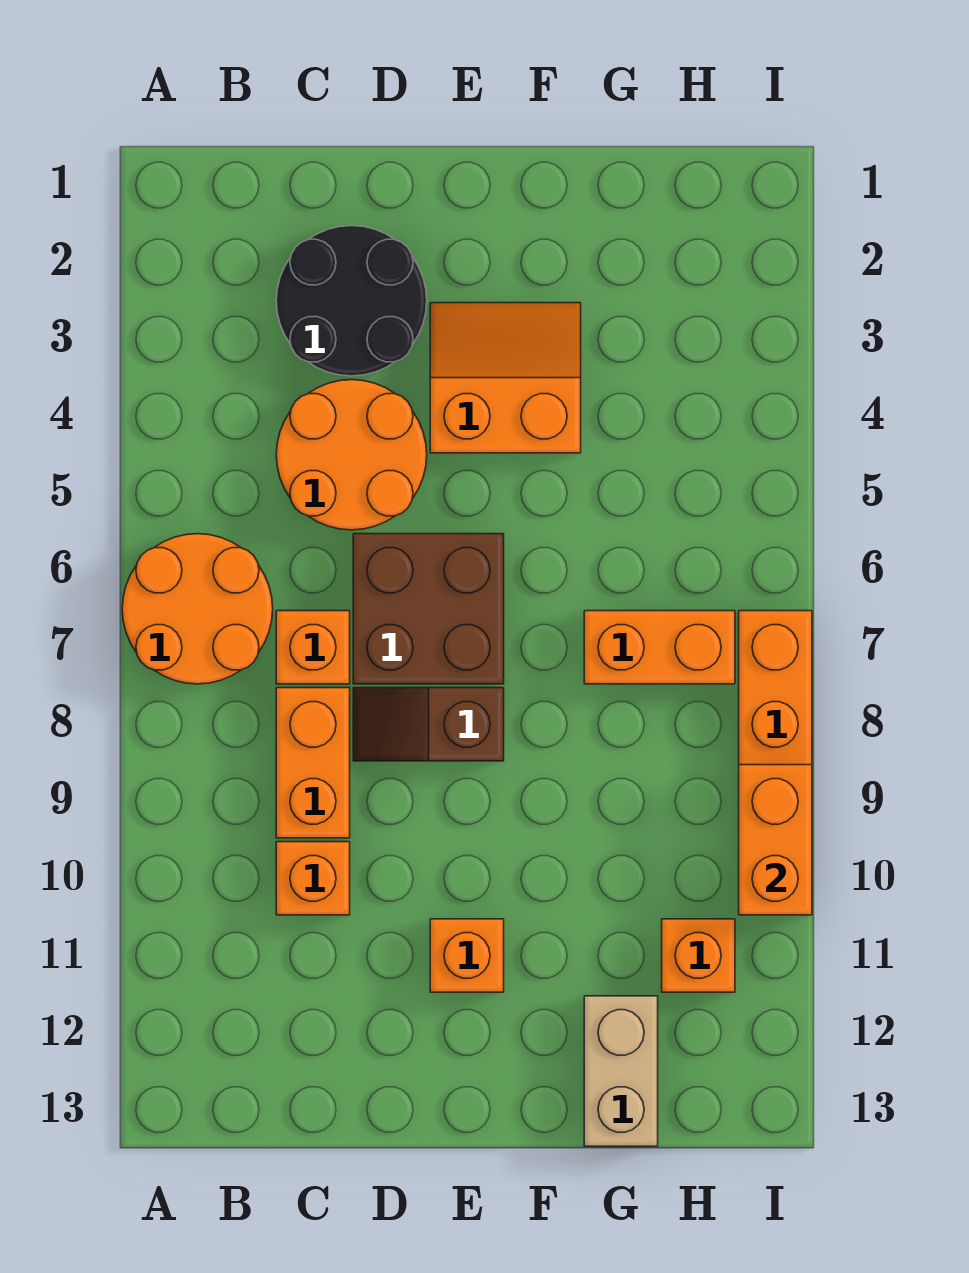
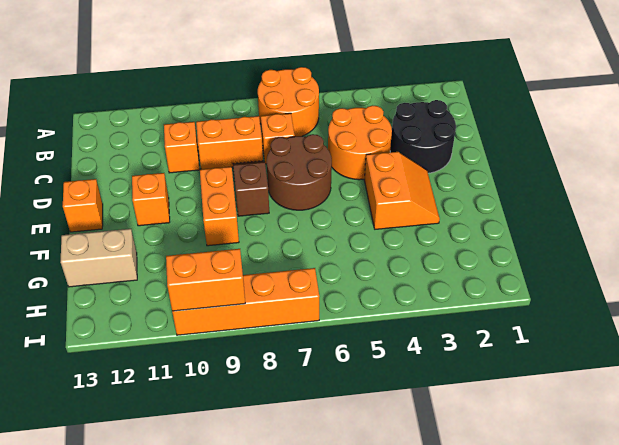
brown 2x2 brick [353,534,504,684] -> brown 2x2 round brick [267,134,332,210]
orange 1x2 brick [584,611,735,684] -> orange 1x2 brick moved to [200,167,239,246]
orange 1x1 brick [662,919,735,992] -> orange 1x1 brick moved to [63,179,103,232]

